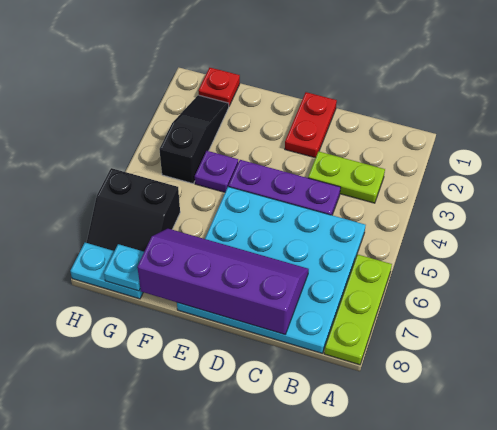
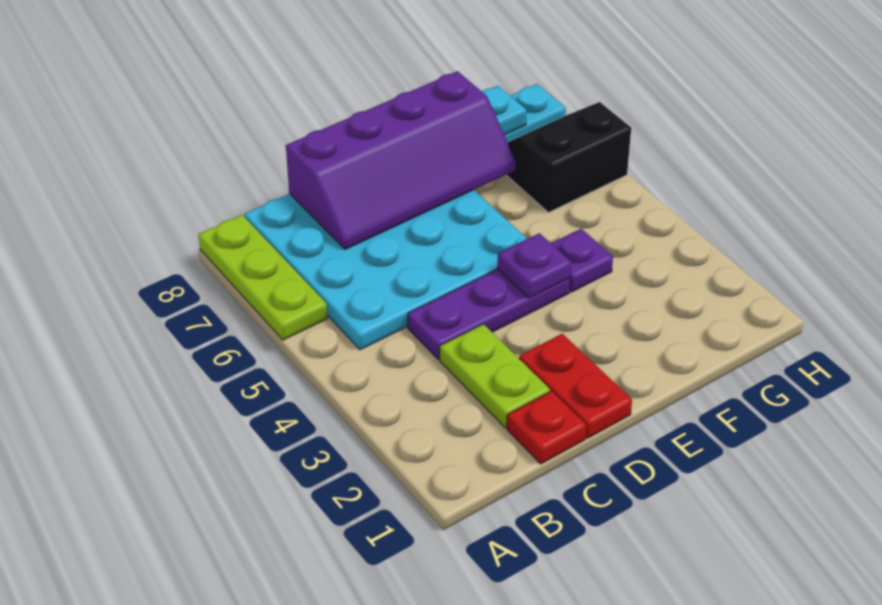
lime 1x2 plate [308,151,385,203] -> lime 1x2 plate turned to [440,324,550,428]
none -> purple 1x1 plate [497,233,571,298]
red 1x1 plate [198,68,240,106] -> red 1x1 plate moved to [507,391,586,464]
black 1x3 slope [159,95,229,184] -> none

